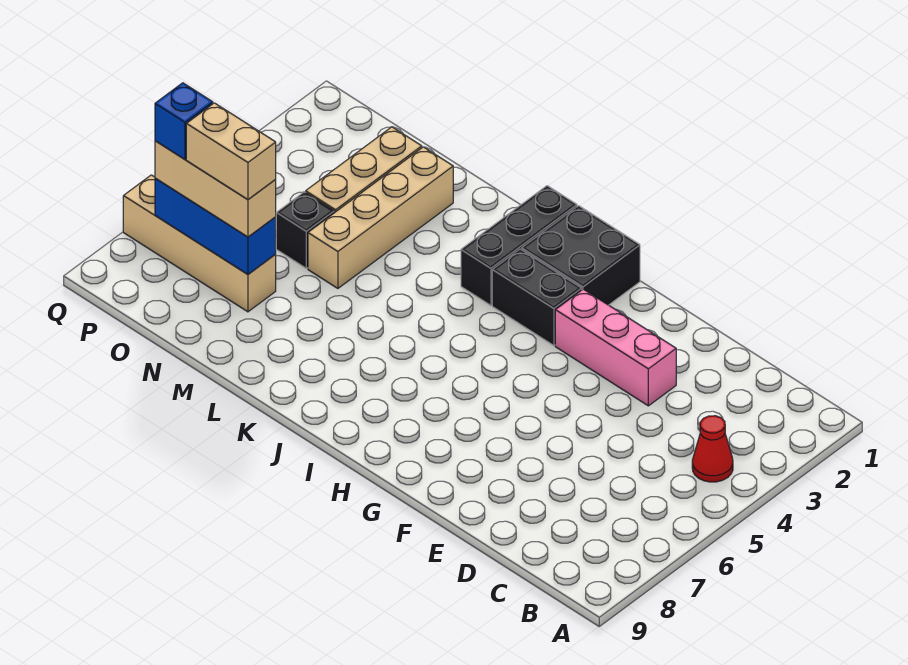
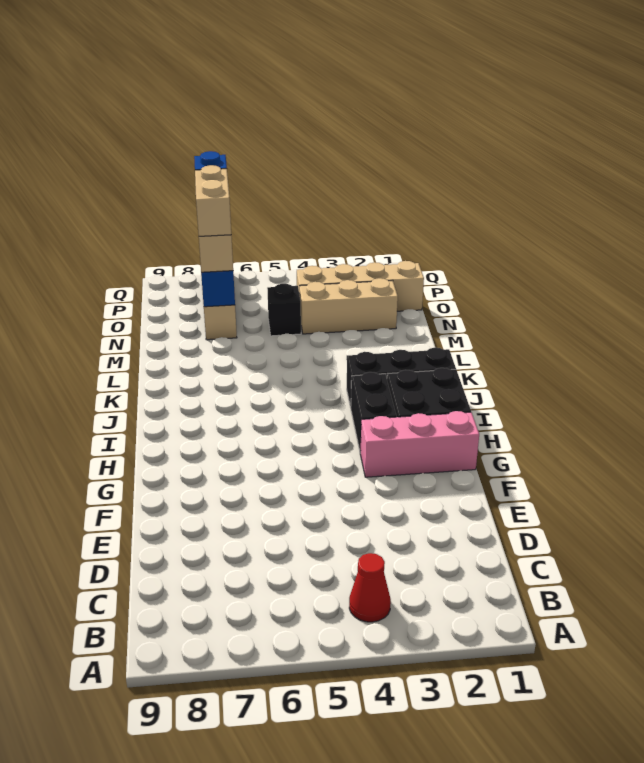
pink 1x3 brick [555,289,676,406] -> pink 1x3 brick turned to [360,411,479,477]
tan 1x4 brick [308,147,453,288] -> tan 1x4 brick moved to [297,261,424,311]

